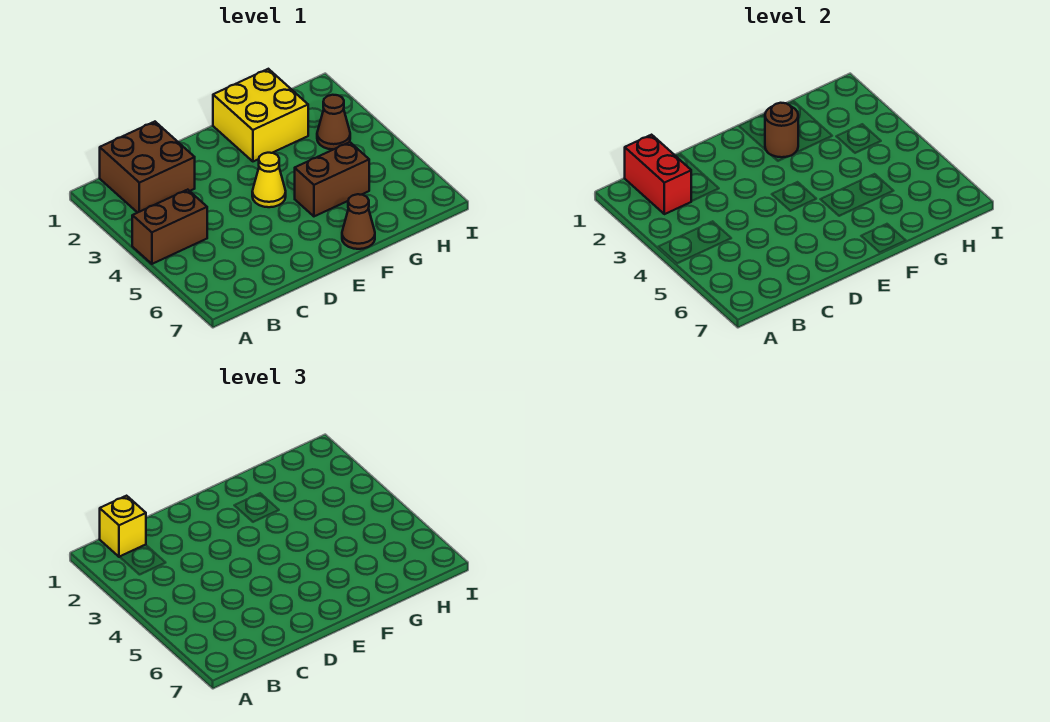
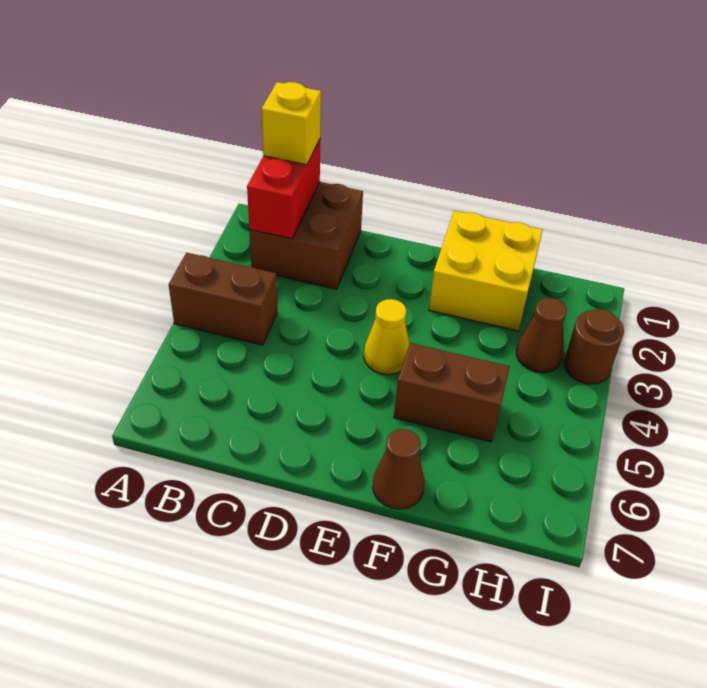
brown 1x1 round brick [765,103,798,157] -> brown 1x1 round brick moved to [564,309,624,384]

